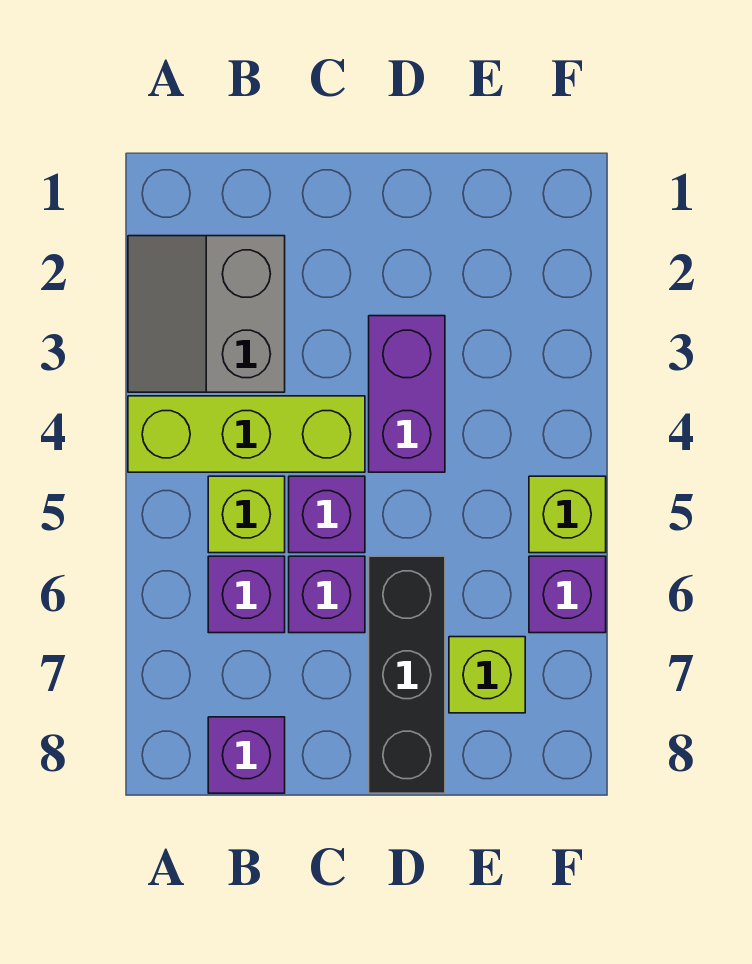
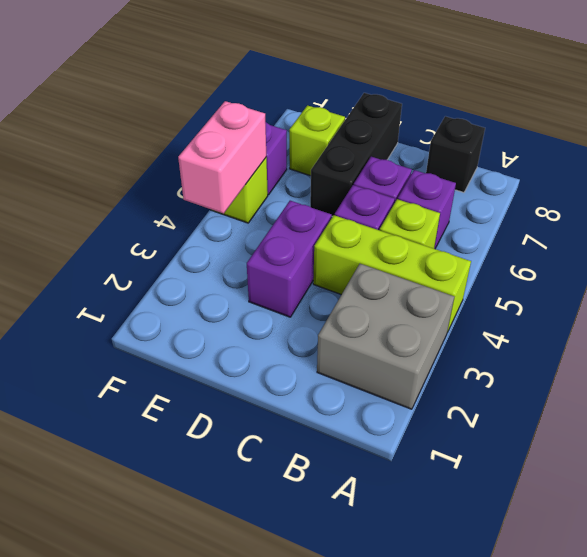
grey 2x2 slope [128,236,285,392] -> grey 2x2 brick [317,264,454,409]
purple 1x1 brick [208,717,285,793] -> black 1x1 brick [426,116,485,193]
none -> pink 1x2 brick [178,101,266,214]

